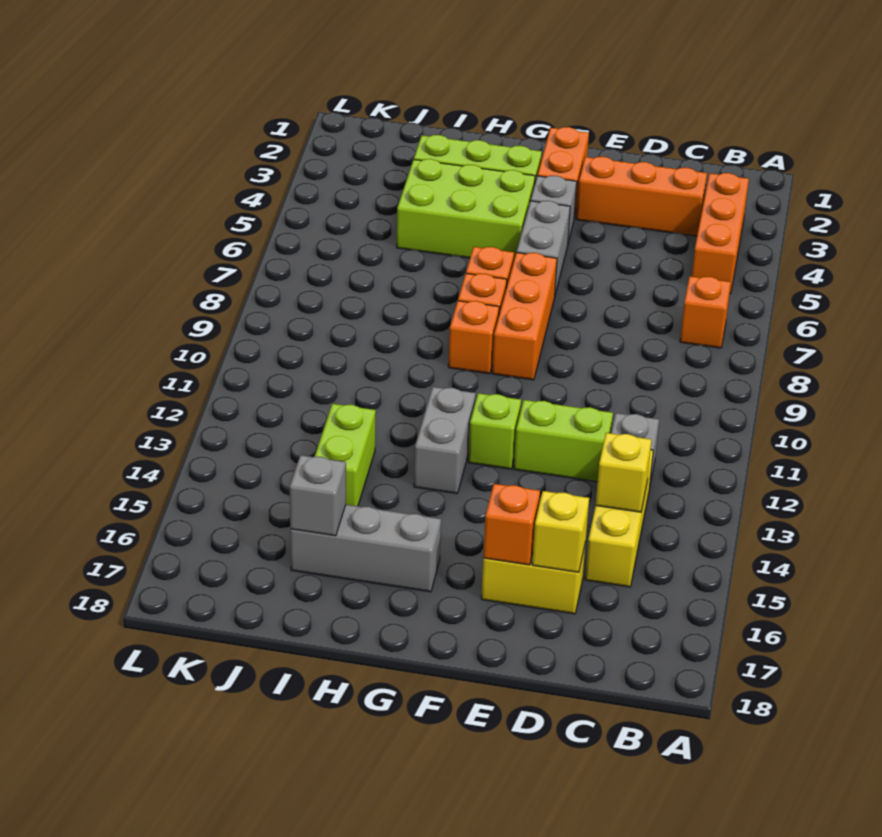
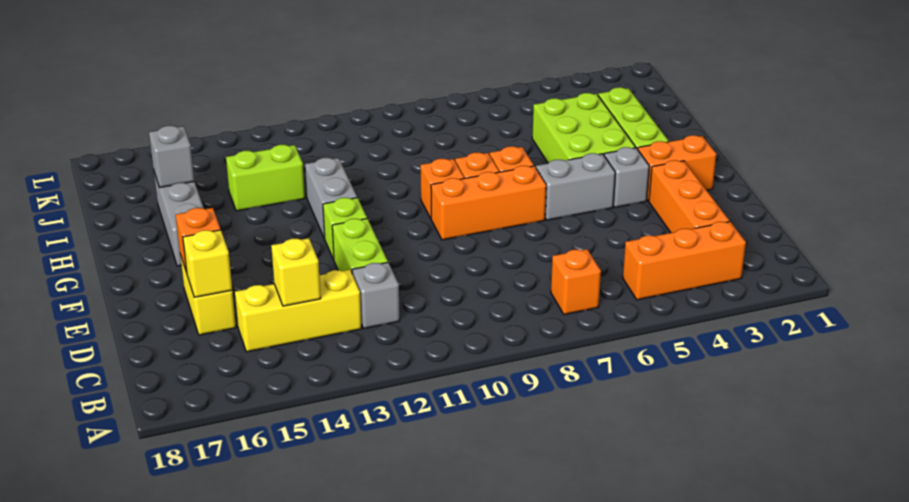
grey 1x2 brick [414,387,476,493] -> grey 1x2 brick turned to [305,158,357,239]

